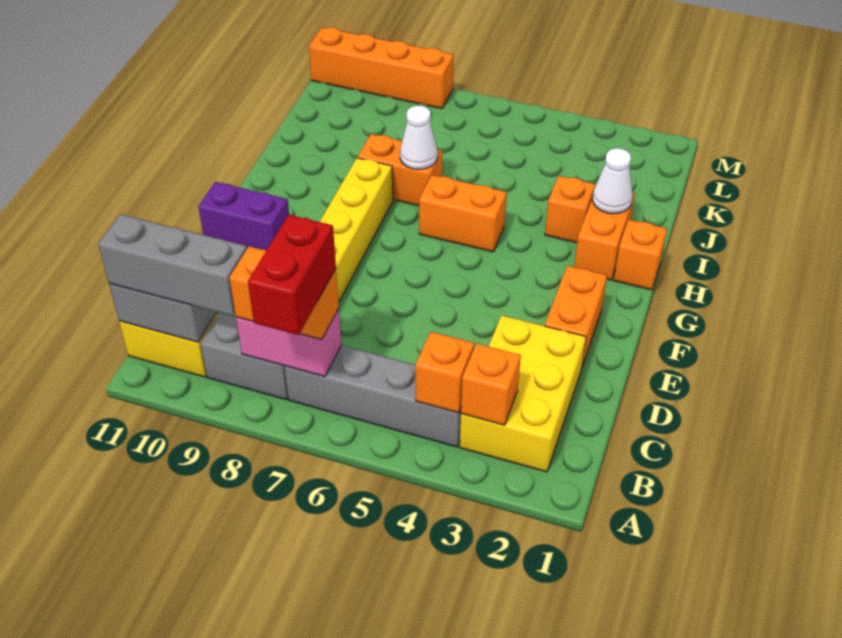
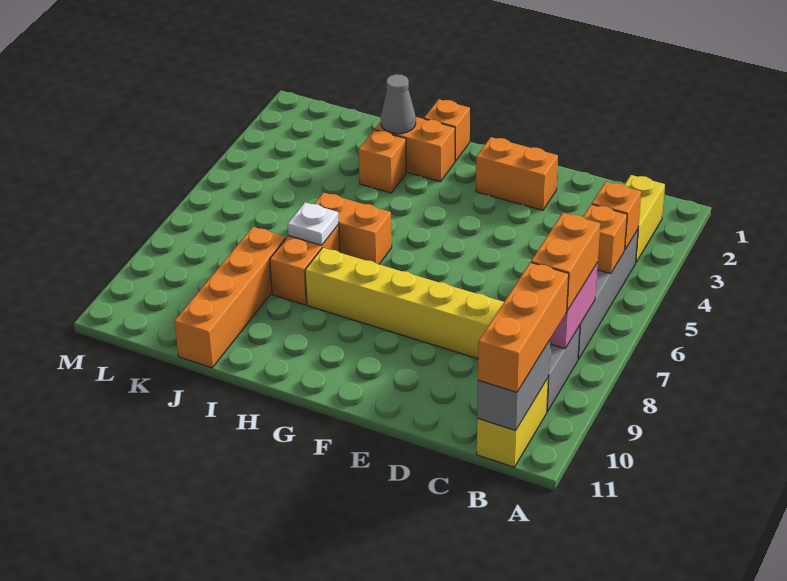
red 1x2 brick [248,215,336,335] -> none
yellow 2x3 brick [460,315,586,472] -> yellow 1x2 brick [625,175,665,263]
orange 1x1 brick [461,344,521,425] -> orange 1x1 brick moved to [583,204,627,274]
grey 1x3 brick [98,214,247,316] -> orange 1x3 brick [478,262,569,392]
purple 1x2 brick [198,182,289,250] -> none
orange 1x2 brick [419,175,507,252] -> orange 1x2 brick turned to [314,192,392,264]
white 1x1 cone [593,148,633,214] -> grey 1x1 cone [381,74,416,134]
white 1x1 cone [400,106,438,169] -> white 1x1 plate [288,202,339,245]
orange 1x4 brick [309,27,454,109] -> orange 1x4 brick moved to [174,227,286,368]

